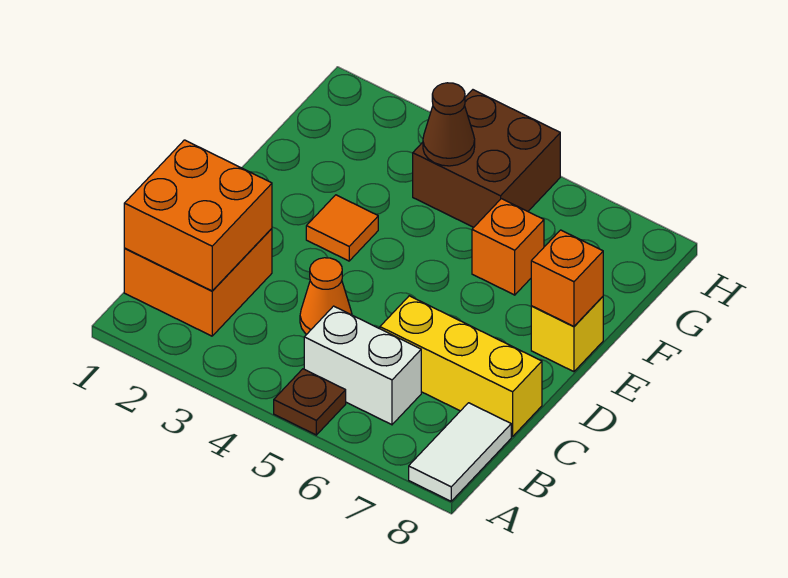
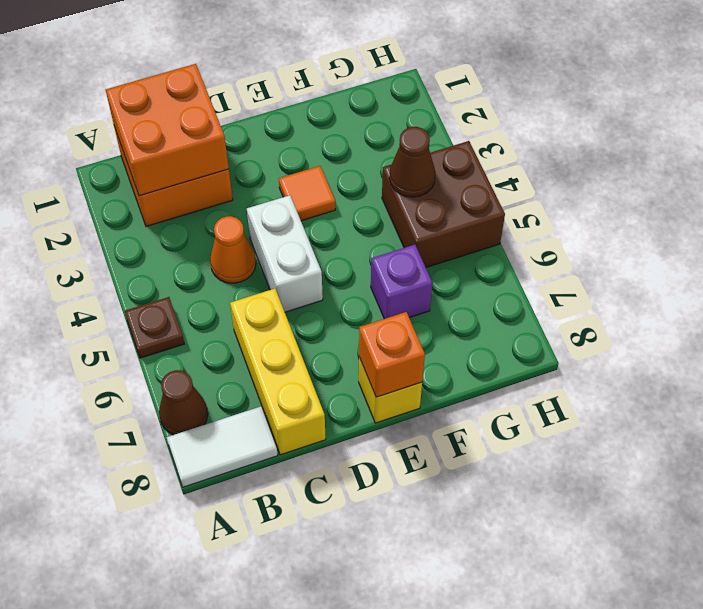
none -> brown 1x1 cone [159,370,208,435]
white 1x2 brick [304,306,421,425] -> white 1x2 brick moved to [247,195,323,312]
orange 1x1 brick [472,199,544,295] -> purple 1x1 brick [371,245,432,319]

